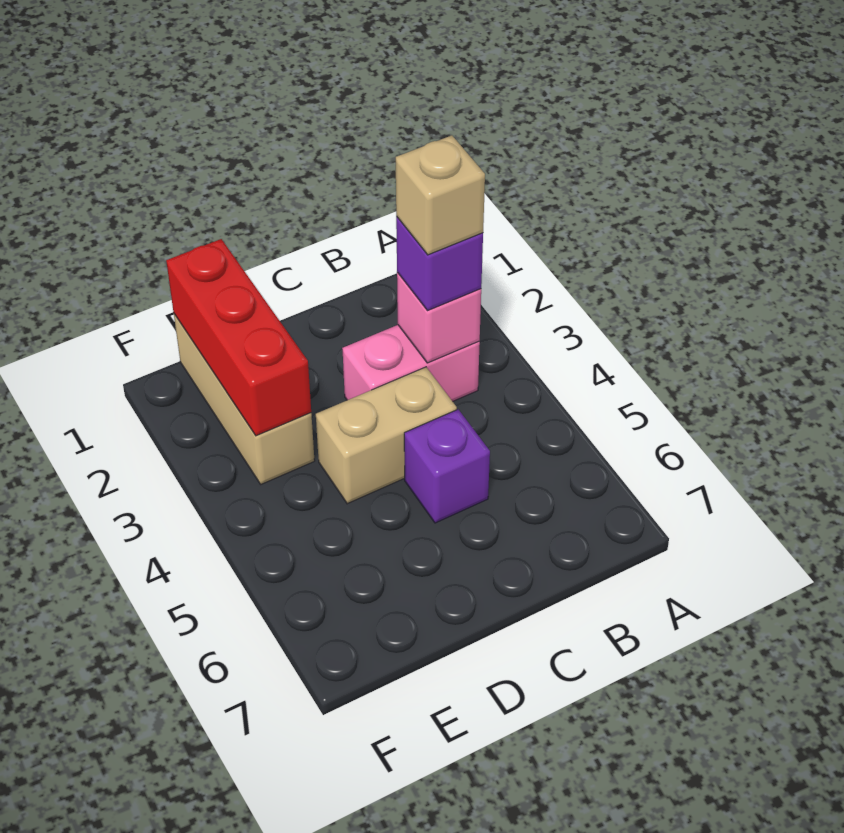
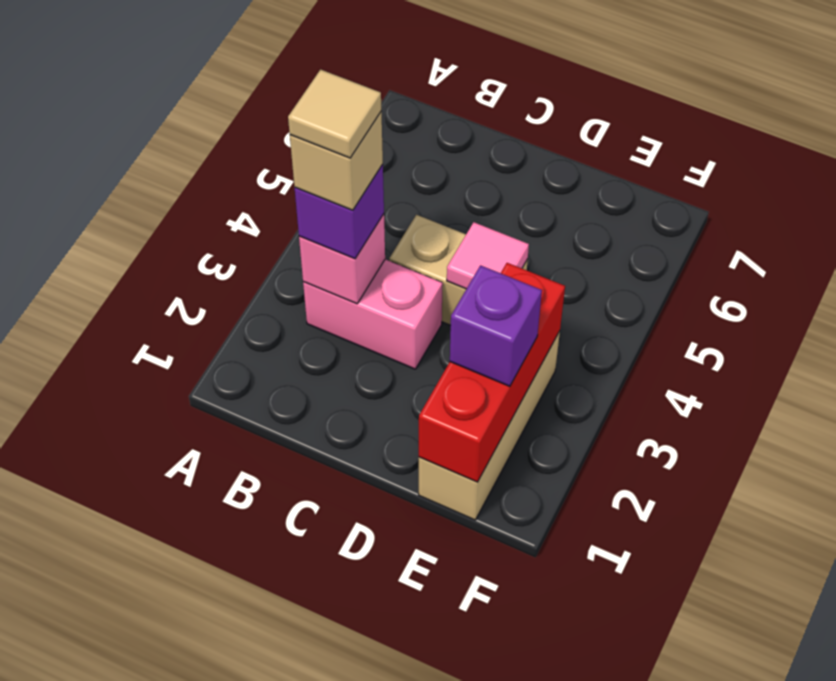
none -> tan 1x1 tile [288,70,381,158]
purple 1x1 brick [404,409,490,523] -> purple 1x1 brick moved to [450,265,542,386]
none -> pink 1x1 tile [447,222,529,289]

